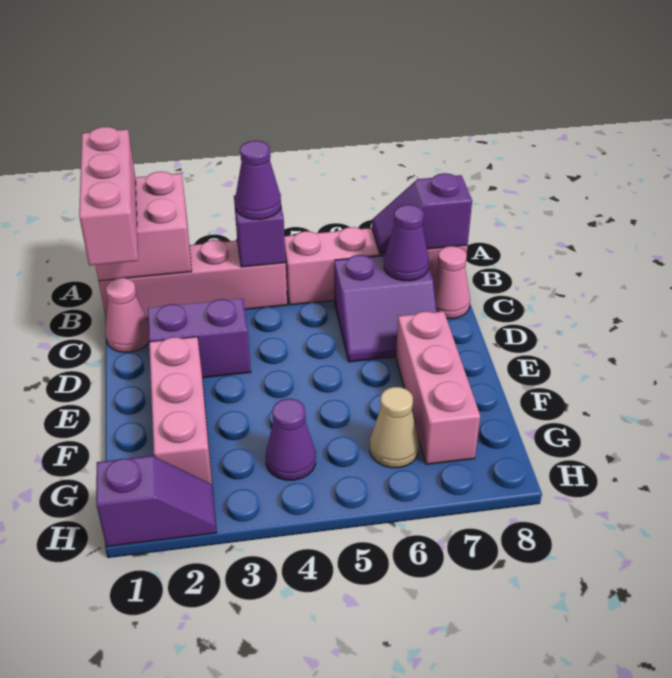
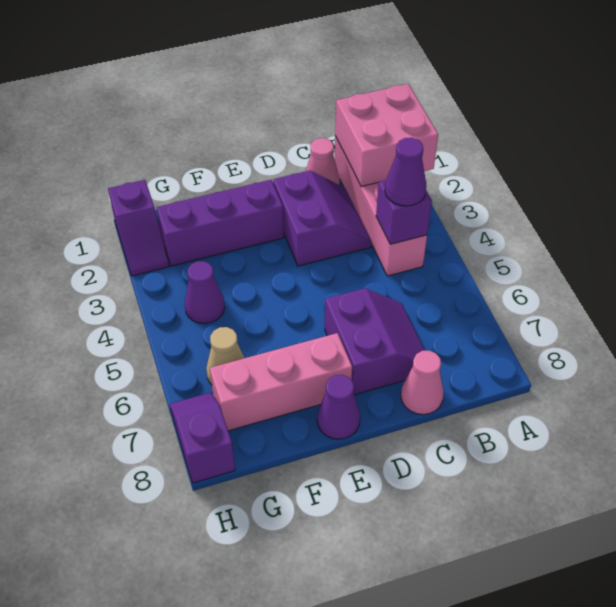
pink 1x3 brick [79,127,138,266] -> none
pink 1x4 brick [284,227,468,305] -> none
purple 1x2 slope [372,173,472,254] -> purple 1x2 slope moved to [170,393,235,483]
purple 2x2 slope [334,255,437,362] -> purple 2x2 slope turned to [325,288,425,395]
purple 1x1 cone [384,205,429,281] -> purple 1x1 cone moved to [317,375,360,439]
pink 1x3 brick [149,337,212,484] -> purple 1x3 brick [156,180,284,266]

